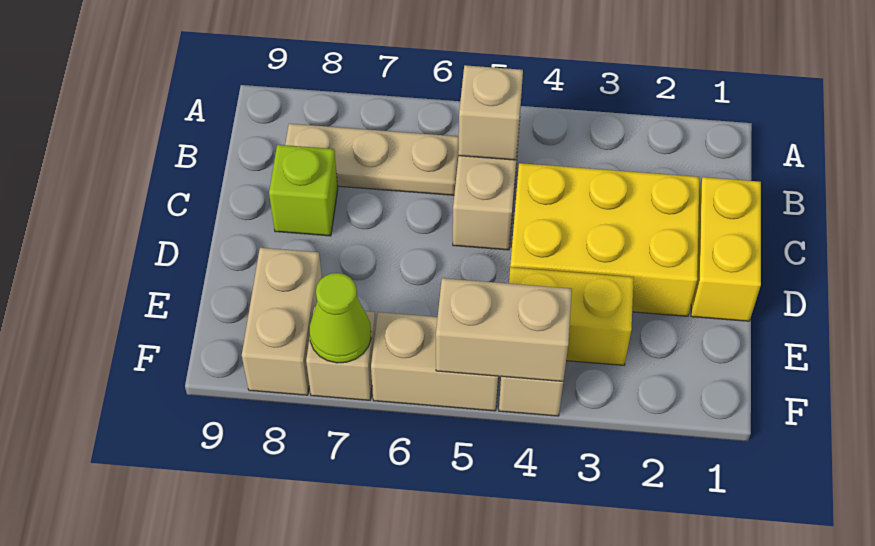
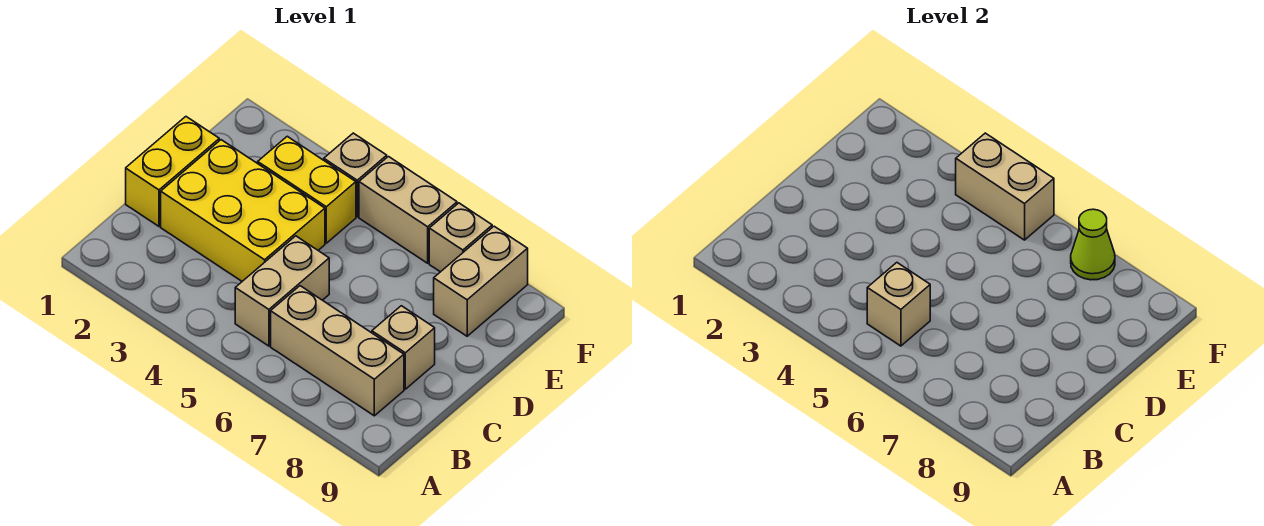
tan 1x3 plate [285,124,459,195] -> tan 1x3 brick [271,286,404,416]
lime 1x1 brick [269,145,338,236] -> tan 1x1 brick [372,306,435,389]

